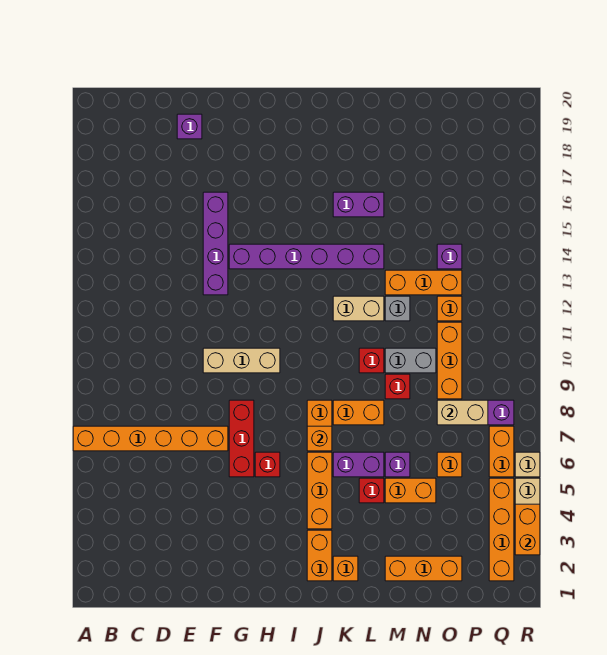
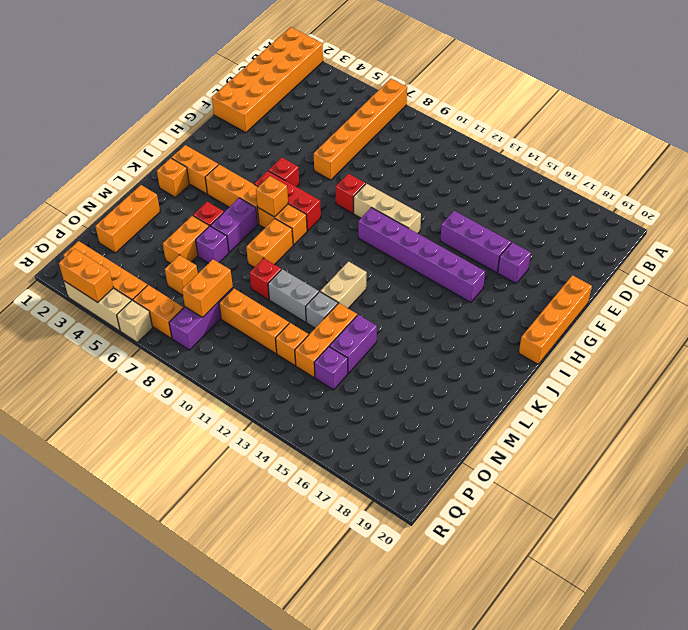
none -> orange 2x6 brick [212,27,323,133]
purple 1x1 brick [177,114,202,139] -> purple 1x1 brick moved to [498,242,531,283]
tan 1x3 brick [203,348,280,373] -> tan 1x3 brick turned to [354,184,421,233]
purple 1x4 brick [203,192,228,295] -> purple 1x3 brick [440,211,511,273]
none -> orange 1x4 brick [519,275,592,364]
red 1x3 brick [229,400,254,477] -> red 1x3 brick moved to [254,171,321,231]
purple 1x6 brick [229,244,384,269] -> purple 1x6 brick turned to [358,208,485,303]
purple 1x2 brick [333,192,384,217] -> purple 1x2 brick moved to [329,315,377,373]
red 1x1 brick [359,348,384,373] -> red 1x1 brick moved to [335,174,366,213]
grey 1x2 brick [385,348,436,373] -> grey 1x2 brick turned to [268,269,319,322]
tan 1x2 brick [437,400,488,425] -> orange 1x2 brick [182,259,233,317]

